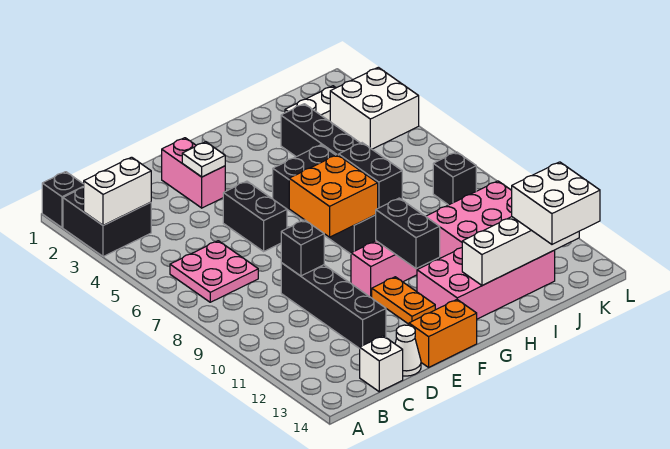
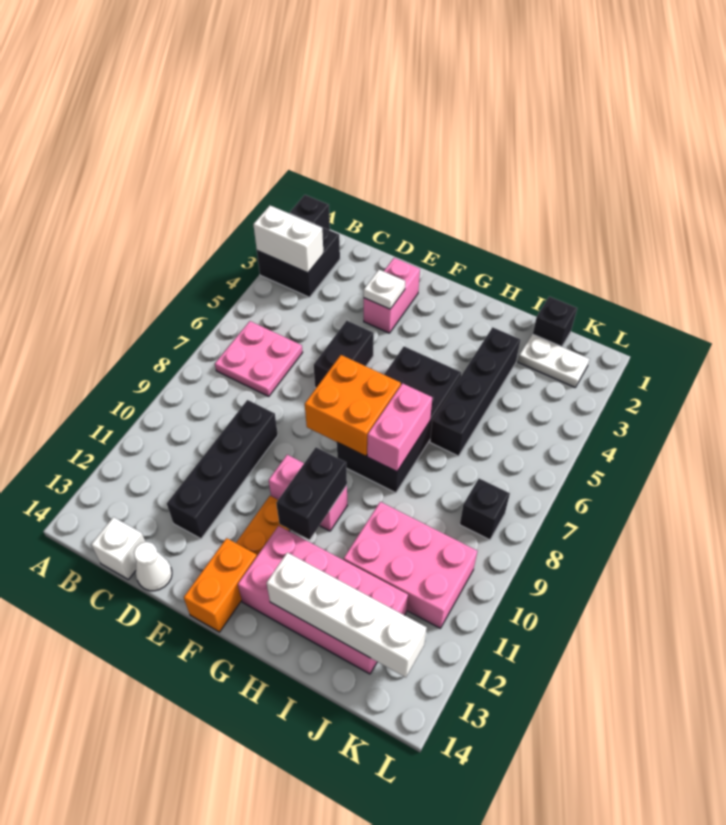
black 1x1 brick [281,220,324,276] -> black 1x1 brick moved to [533,296,577,347]
orange 1x2 brick [409,300,477,367] -> orange 1x2 brick turned to [184,538,257,632]
black 1x2 brick [339,143,402,208] -> pink 1x2 brick [367,383,432,472]
white 2x2 brick [512,162,600,244] -> none
white 2x2 brick [330,67,419,149] -> none

